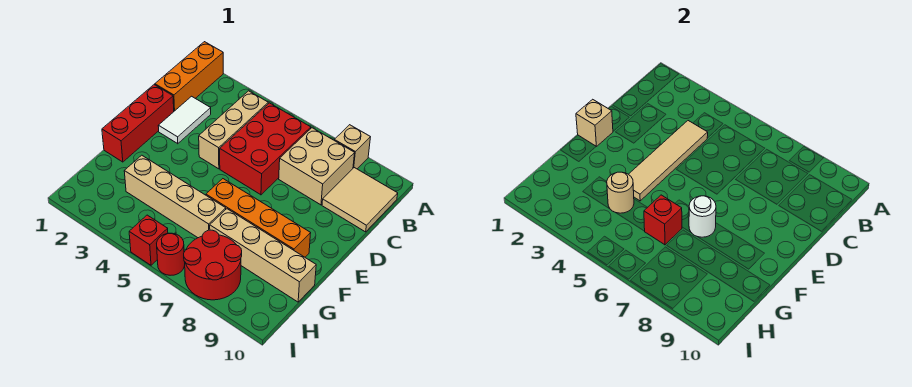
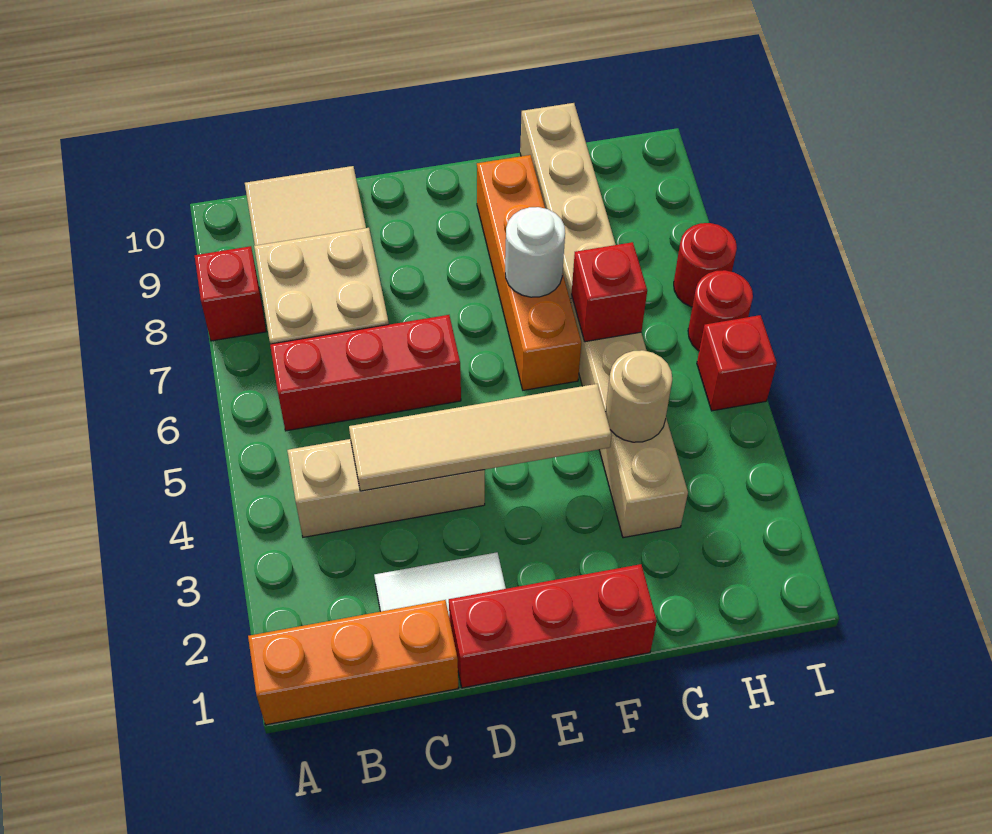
tan 1x1 brick [334,125,370,169] -> red 1x1 brick [195,246,266,341]
red 2x3 brick [220,103,311,195] -> red 1x3 brick [270,315,461,431]
tan 1x1 brick [576,99,613,146] -> none
red 2x2 round brick [184,230,242,300] -> red 1x1 round brick [674,223,737,307]

